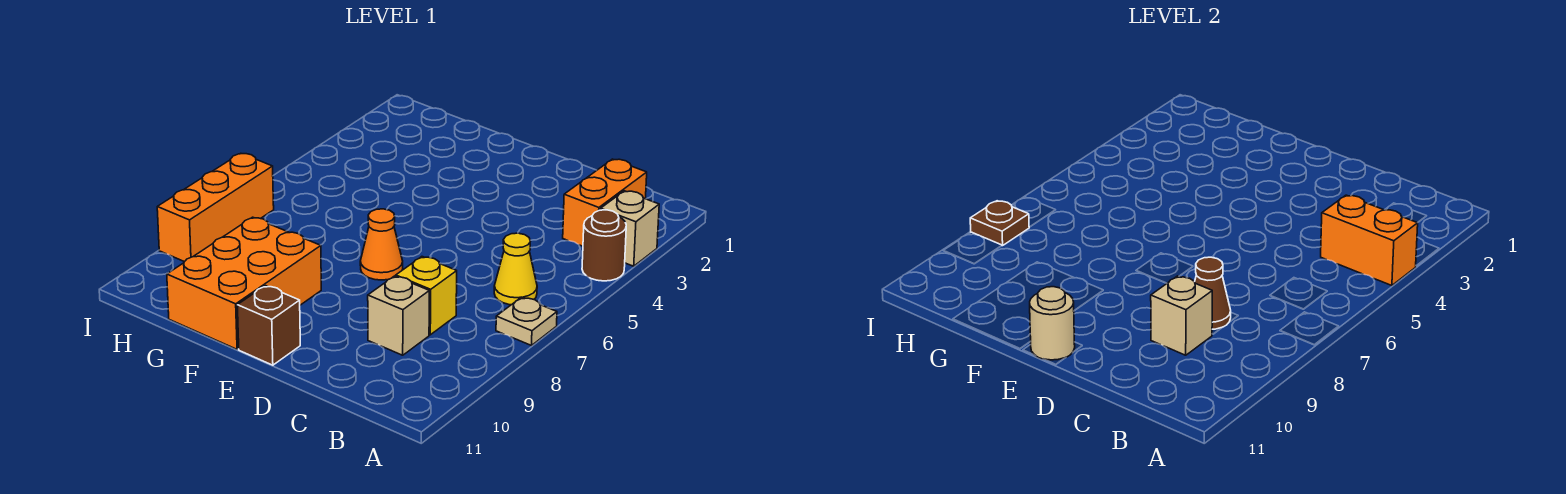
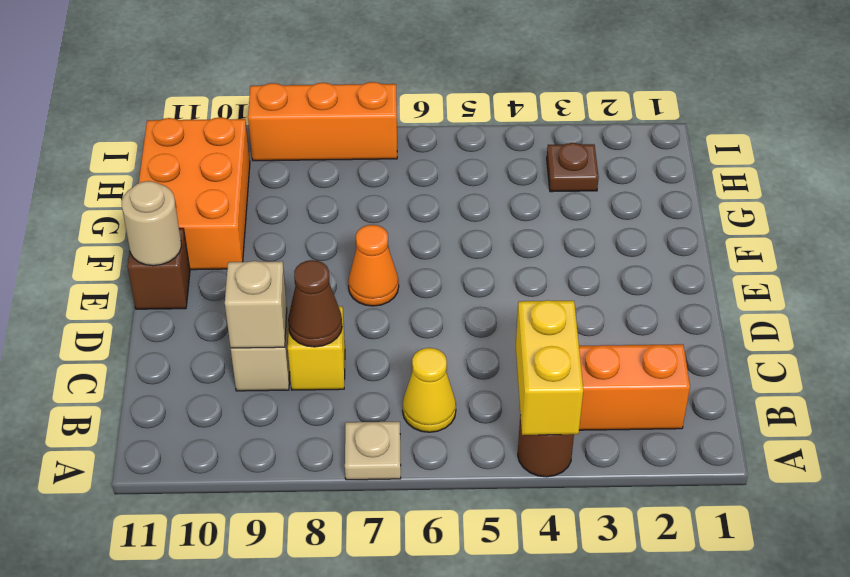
tan 1x1 brick [601,191,659,266] -> none
orange 1x2 brick [1321,195,1418,286] -> yellow 1x2 brick [516,300,583,435]
orange 2x3 brick [167,217,321,349] -> orange 2x3 brick turned to [139,117,250,270]
brown 1x1 plate [970,201,1029,246] -> brown 1x1 plate moved to [547,143,599,192]

